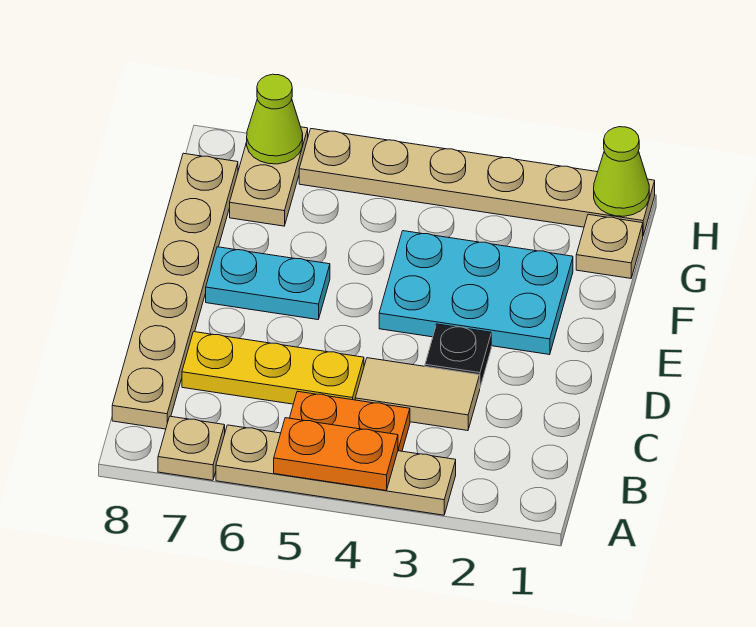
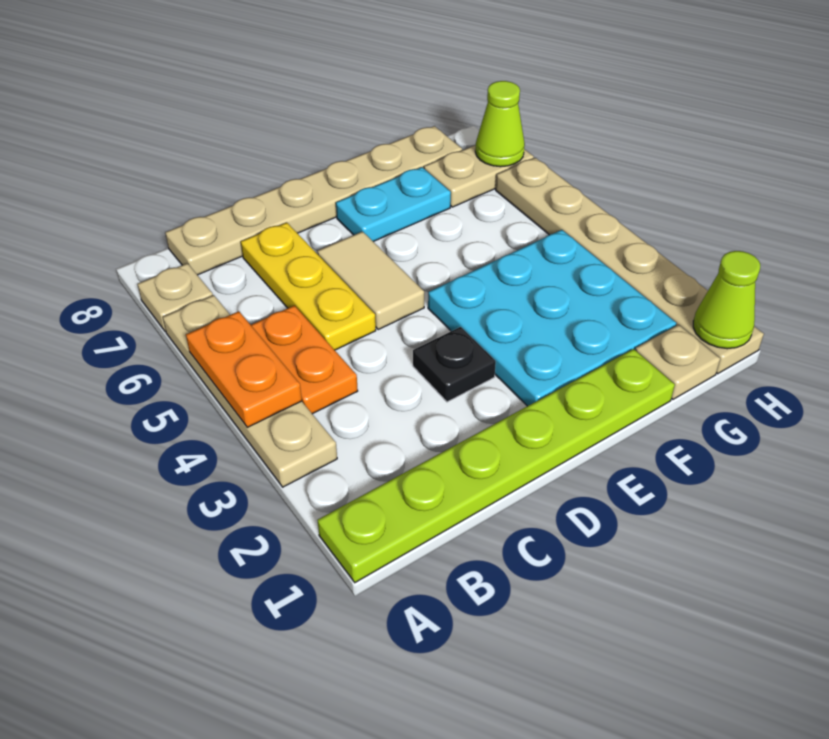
none -> lime 1x6 plate [317,349,675,583]
tan 1x2 tile [355,358,480,431] -> tan 1x2 tile moved to [317,232,424,330]
cyan 2x3 plate [379,231,573,355] -> cyan 3x3 plate [428,230,676,406]
cyan 1x2 plate [206,247,330,320] -> cyan 1x2 plate turned to [336,167,451,242]

